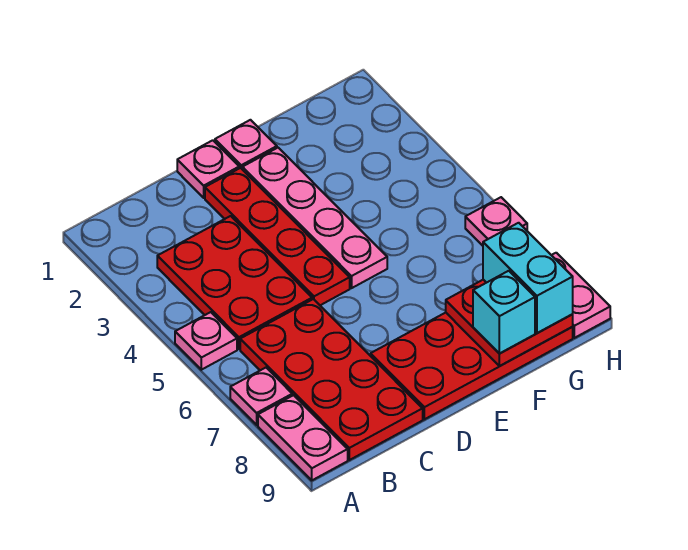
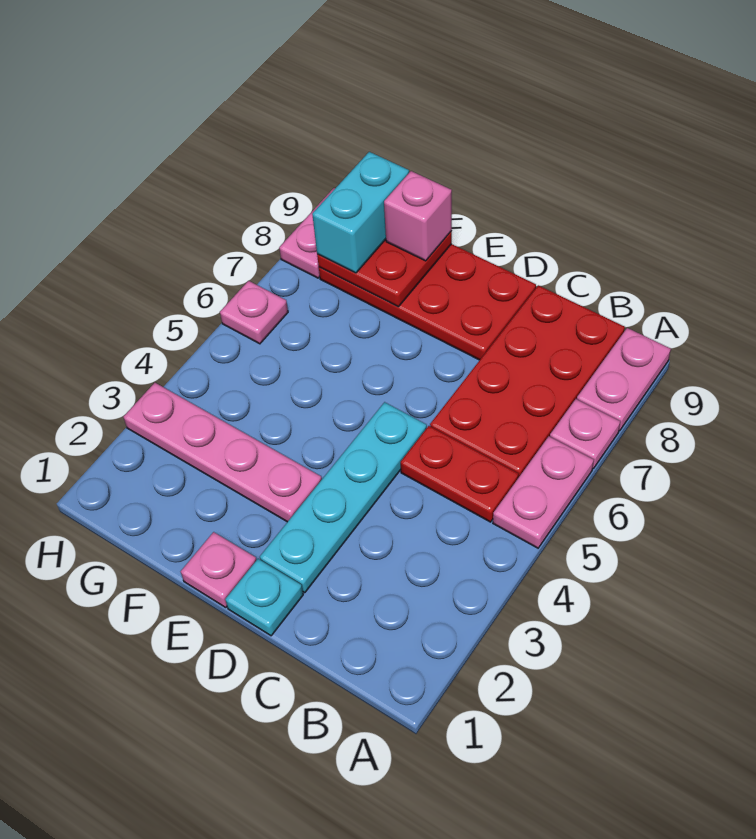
pink 1x1 plate [175,312,237,370] -> pink 1x2 plate [493,436,594,548]
red 2x3 plate [157,216,312,349] -> red 1x2 plate [401,426,518,522]
pink 1x1 plate [177,140,239,198] -> cyan 1x1 plate [225,559,303,636]
red 1x4 plate [205,168,350,305] -> cyan 1x4 plate [260,402,427,593]
pink 1x4 plate [242,148,387,288] -> pink 1x4 plate turned to [123,383,322,522]
cyan 1x1 brick [473,271,535,353] -> pink 1x1 brick [384,171,452,261]

